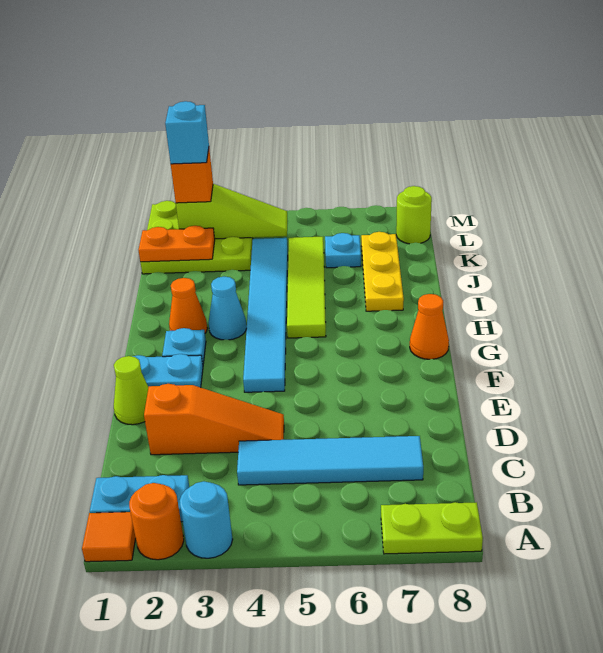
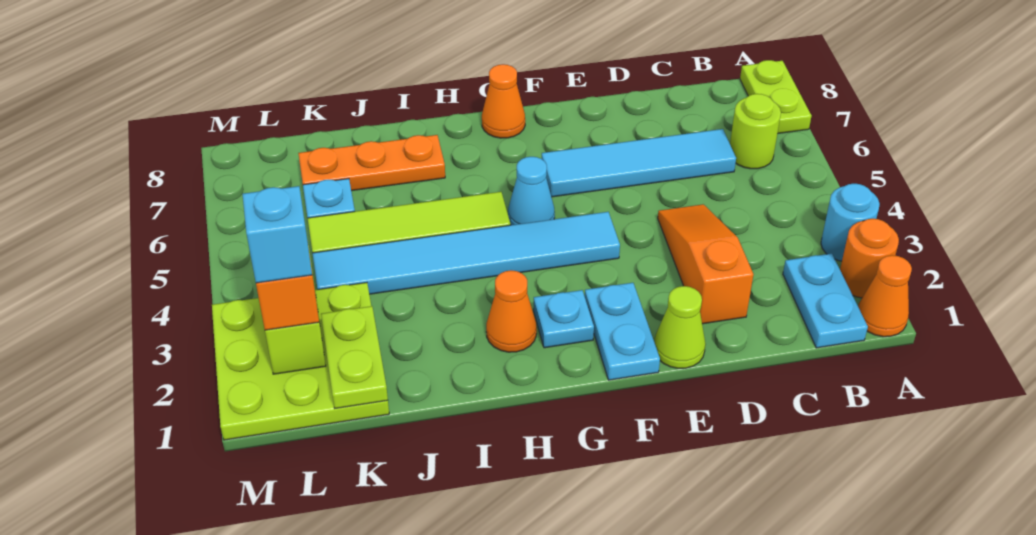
orange 1x1 tile [82,512,136,562] -> orange 1x1 cone [858,255,912,337]
cyan 1x4 tile [237,436,423,485] -> cyan 1x4 tile turned to [542,129,736,197]
cyan 1x1 cone [209,277,247,340] -> cyan 1x1 cone moved to [508,157,555,225]
yellow 1x3 plate [361,232,404,311] -> orange 1x3 plate [298,135,445,191]
orange 1x2 plate [138,226,215,262] -> lime 1x2 plate [321,306,388,408]
lime 1x1 round brick [396,186,432,244] -> lime 1x1 round brick moved to [730,94,781,169]

